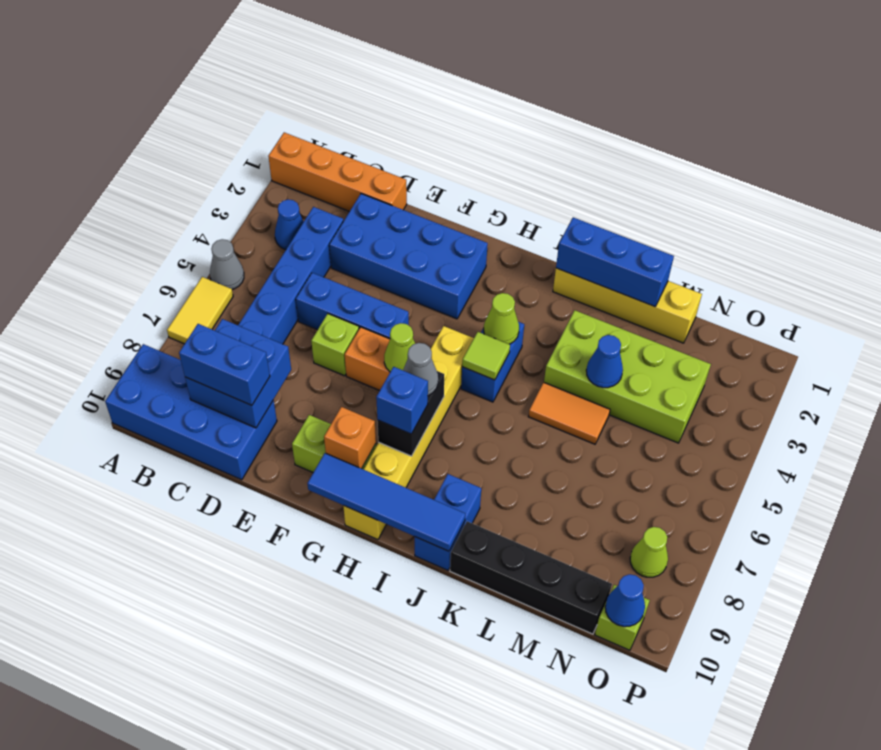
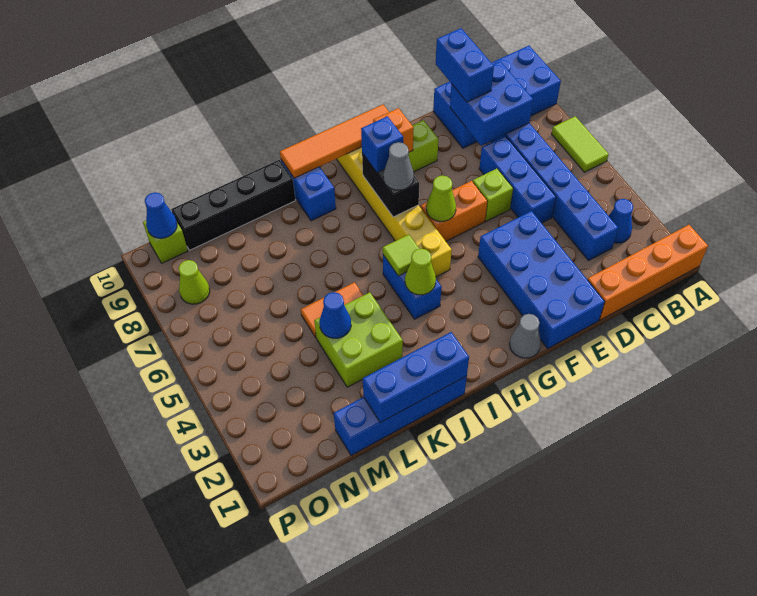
grey 1x1 cone [210,239,244,289] -> grey 1x1 cone moved to [510,314,541,358]
yellow 1x2 tile [167,277,233,344] -> lime 1x2 tile [552,116,609,172]
blue 1x2 brick [179,324,270,405] -> blue 1x2 brick turned to [436,28,494,102]
blue 2x4 brick [329,194,488,319] -> blue 2x4 brick turned to [478,211,605,348]
blue 1x3 brick [296,273,409,339] -> blue 1x3 brick turned to [479,136,556,223]
blue 1x4 tile [307,453,465,551] -> orange 1x4 tile [280,105,389,178]
yellow 1x4 brick [553,268,702,343] -> blue 1x4 brick [334,376,467,455]
lime 2x4 brick [544,310,711,443] -> lime 2x2 brick [314,292,403,387]

